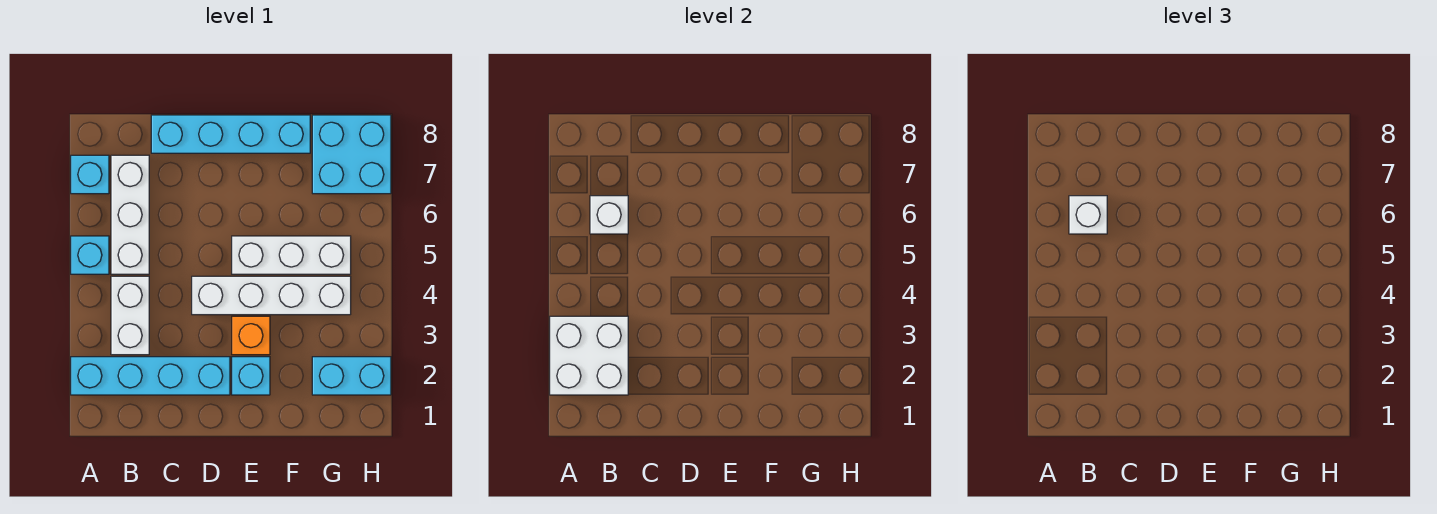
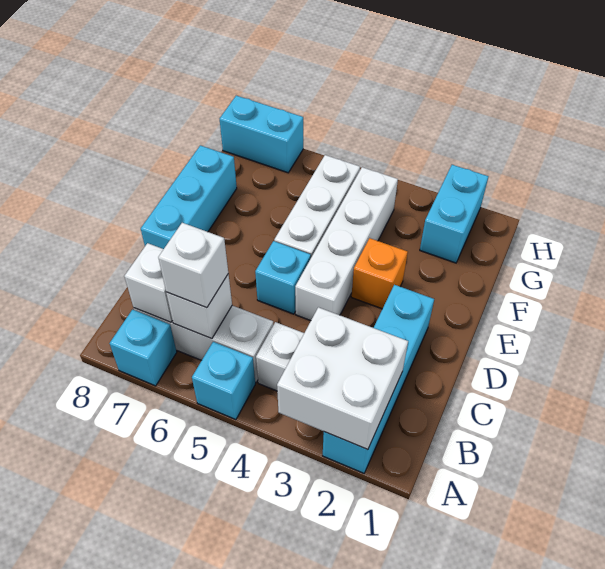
none -> white 1x1 brick [124,243,173,322]
cyan 1x4 brick [151,115,310,153] -> cyan 1x3 brick [141,145,237,249]
cyan 1x1 brick [232,357,270,395] -> cyan 1x1 brick moved to [255,241,311,314]
cyan 2x2 brick [312,115,391,194] -> cyan 1x2 brick [220,96,303,173]

